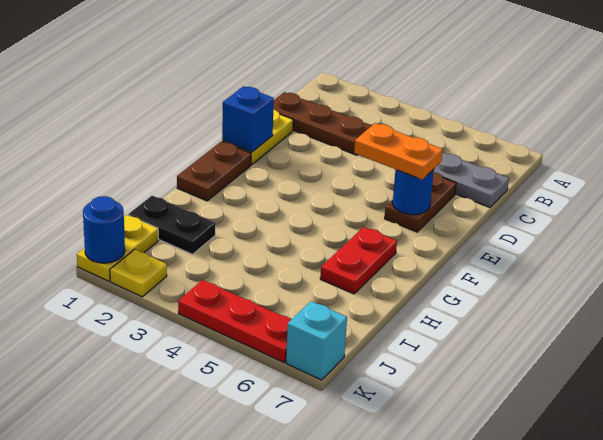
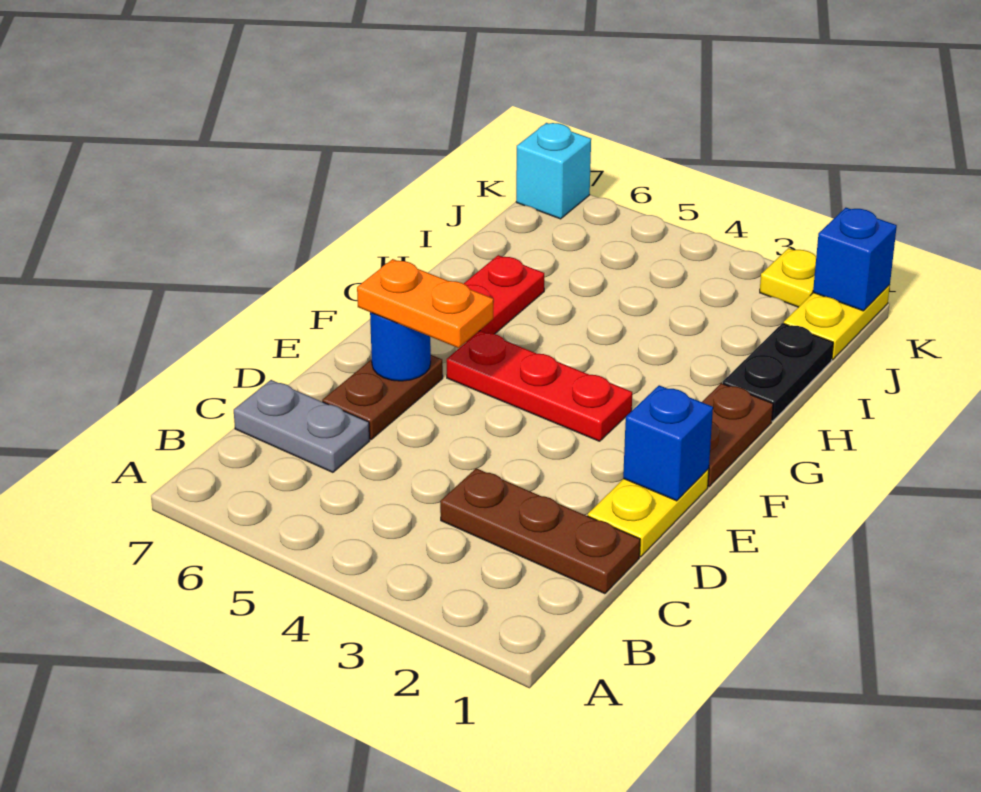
black 1x2 plate [129,196,216,254] -> black 1x2 plate turned to [723,323,833,421]
blue 1x1 round brick [83,196,125,263] -> blue 1x1 brick [813,208,897,311]
red 1x3 plate [178,280,291,363] -> red 1x3 plate moved to [447,331,632,441]

